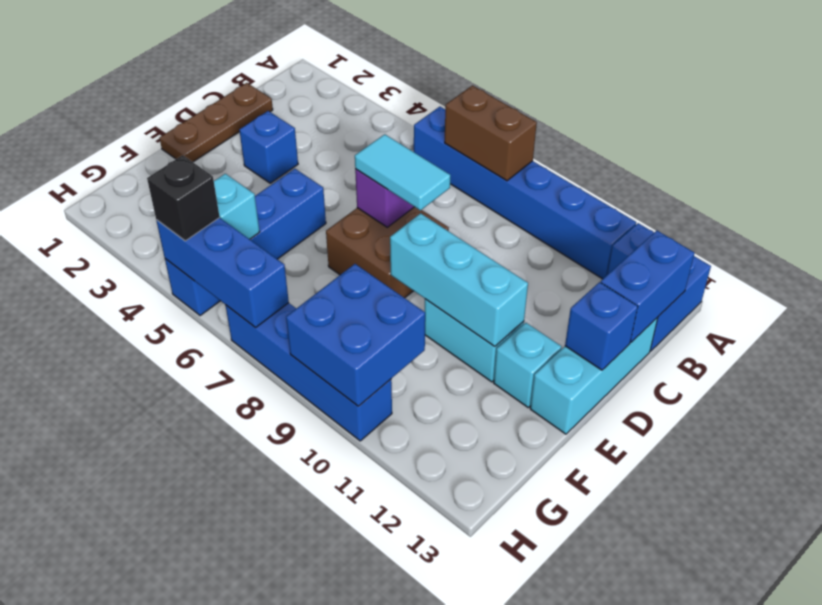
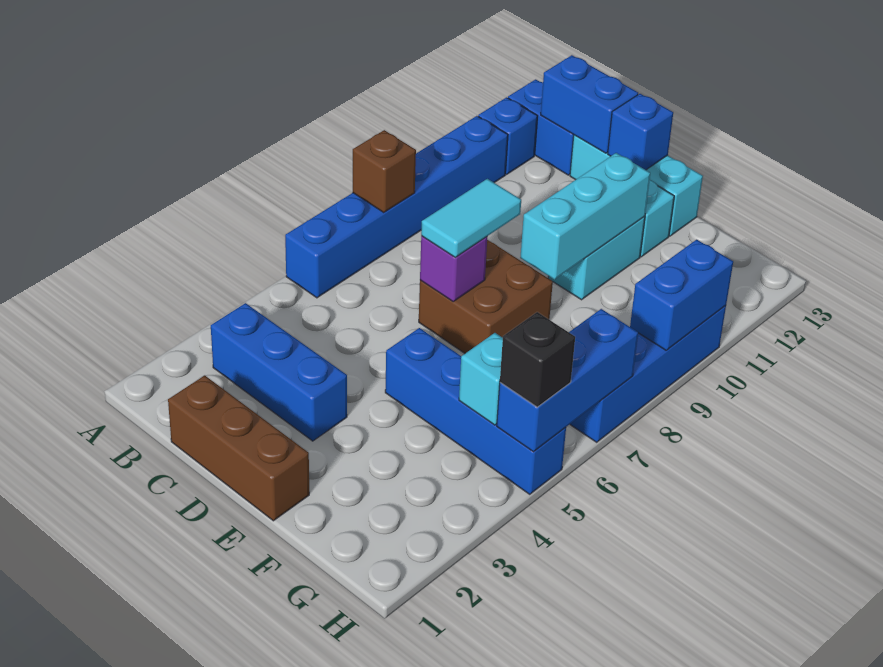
brown 1x2 brick [445,85,537,181] -> brown 1x1 brick [353,130,416,212]
brown 1x3 plate [160,83,273,162] -> brown 1x3 brick [168,375,309,521]
blue 1x1 brick [239,111,298,183] -> blue 1x3 brick [211,303,347,441]
blue 2x2 brick [286,264,425,406] -> blue 1x2 brick [630,240,733,350]

